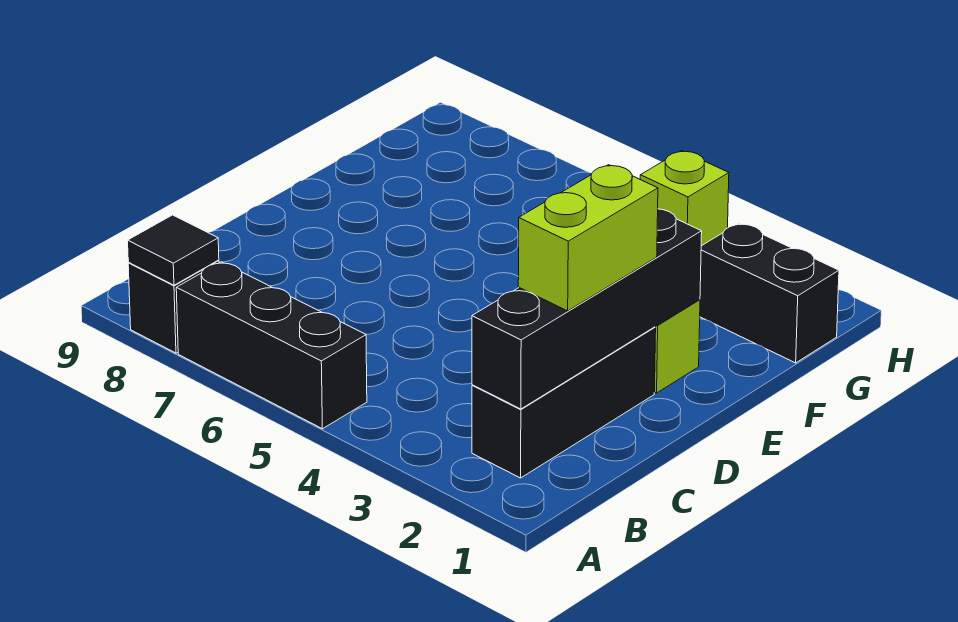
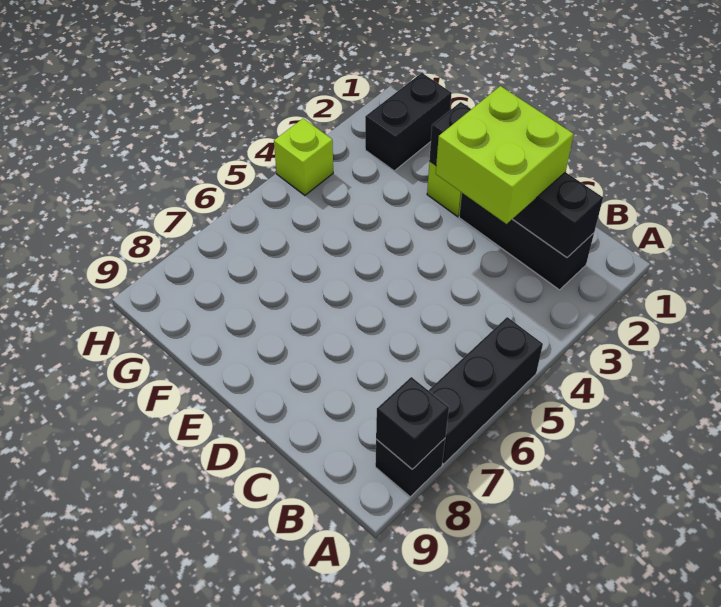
black 1x1 tile [128,215,219,285] -> black 1x1 brick [376,377,449,469]
lime 1x2 brick [518,165,658,311] -> lime 2x2 brick [436,86,574,224]

